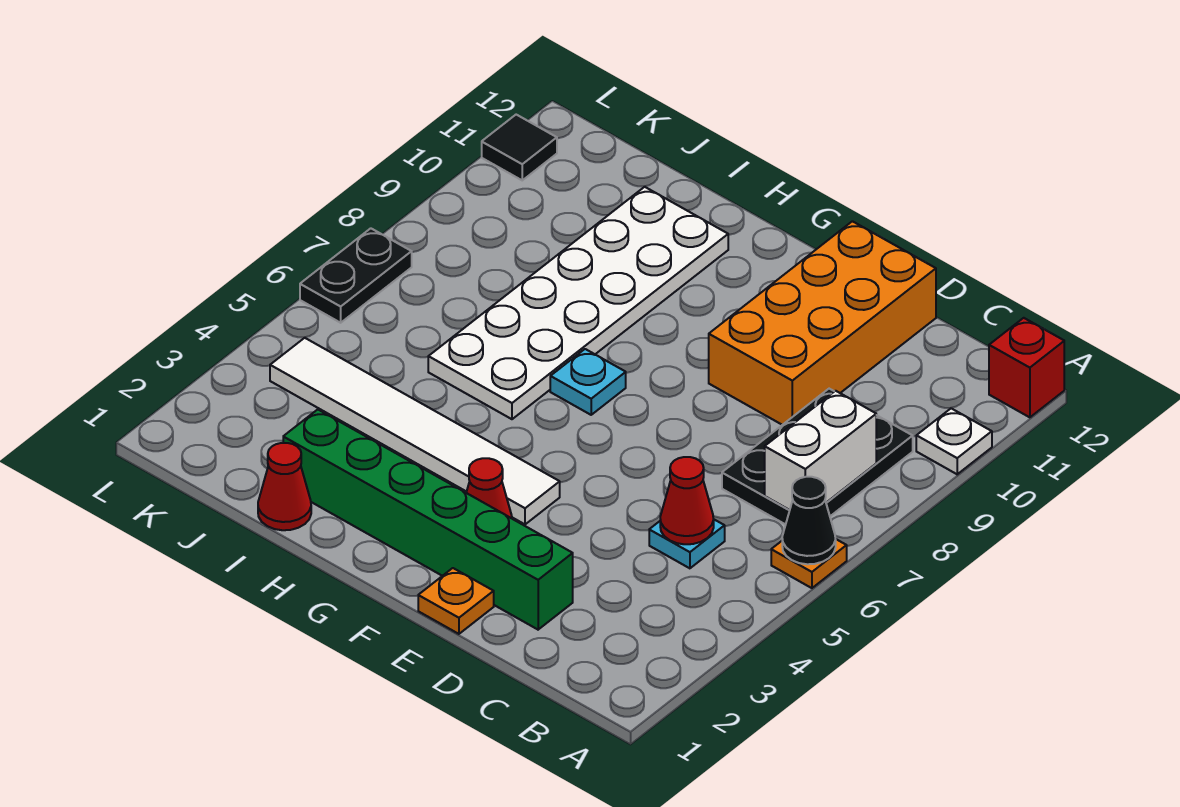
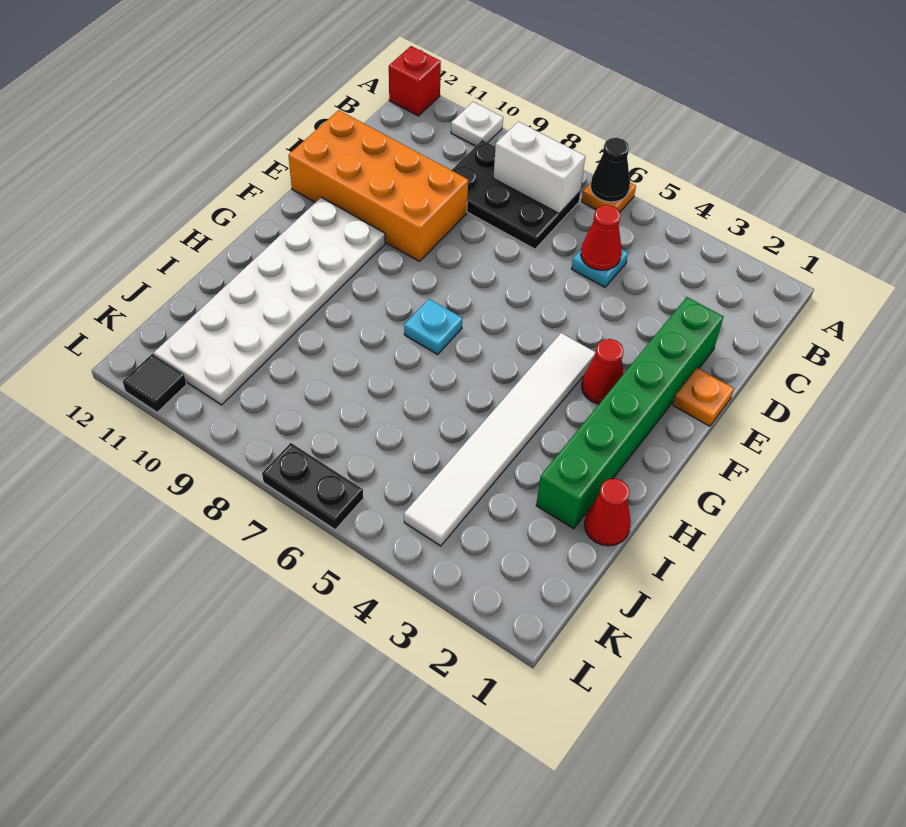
white 2x6 plate [428,187,728,419] -> white 2x6 plate turned to [154,197,385,405]

